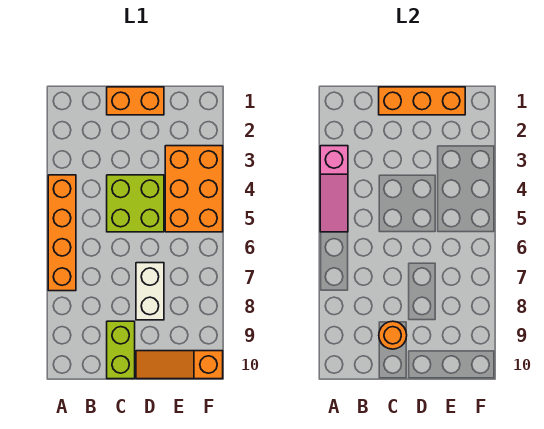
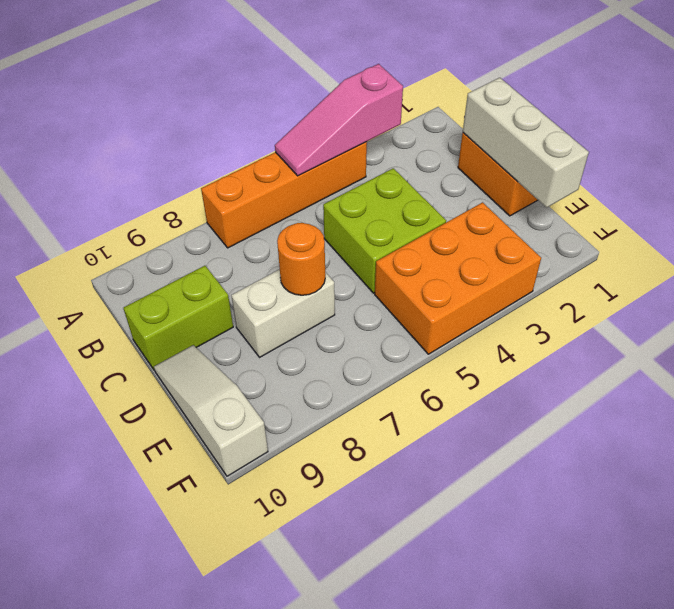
orange 1x3 brick [379,87,465,115] -> white 1x3 brick [463,78,589,207]
orange 1x1 round brick [379,321,407,349] -> orange 1x1 round brick moved to [277,223,325,295]
orange 1x3 slope [136,351,223,379] -> white 1x3 slope [154,345,268,476]

